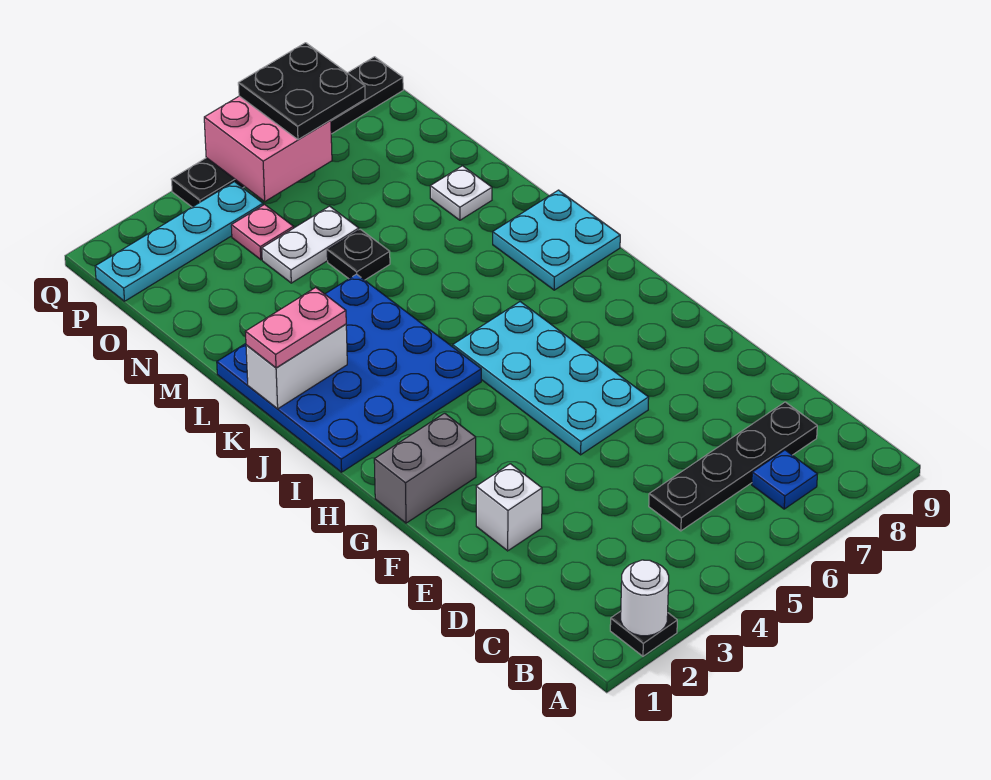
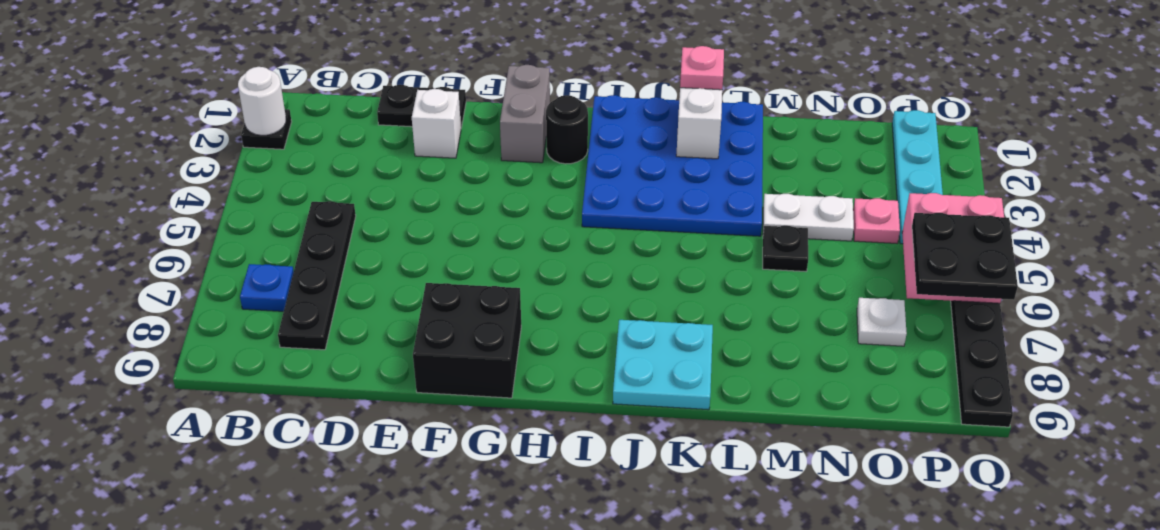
none -> black 1x2 plate [377,85,466,128]
cyan 2x4 plate [453,302,649,455] -> none
none -> black 2x2 brick [413,283,521,398]
none -> black 1x1 round brick [546,95,588,164]
pink 1x2 plate [246,287,346,368] -> pink 1x1 plate [680,46,724,90]
white 1x1 plate [430,166,492,220] -> white 1x1 plate moved to [857,298,907,346]
white 1x2 plate [262,206,359,283] -> white 1x2 plate turned to [763,194,854,241]

